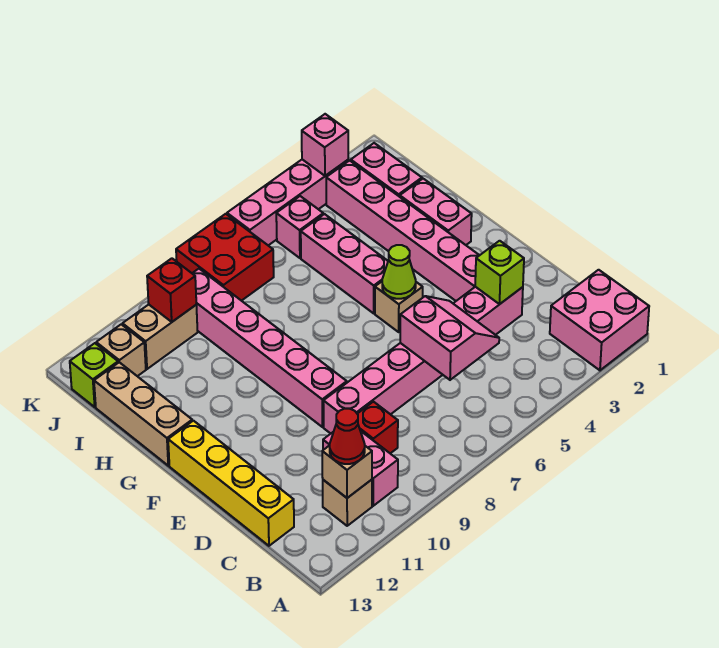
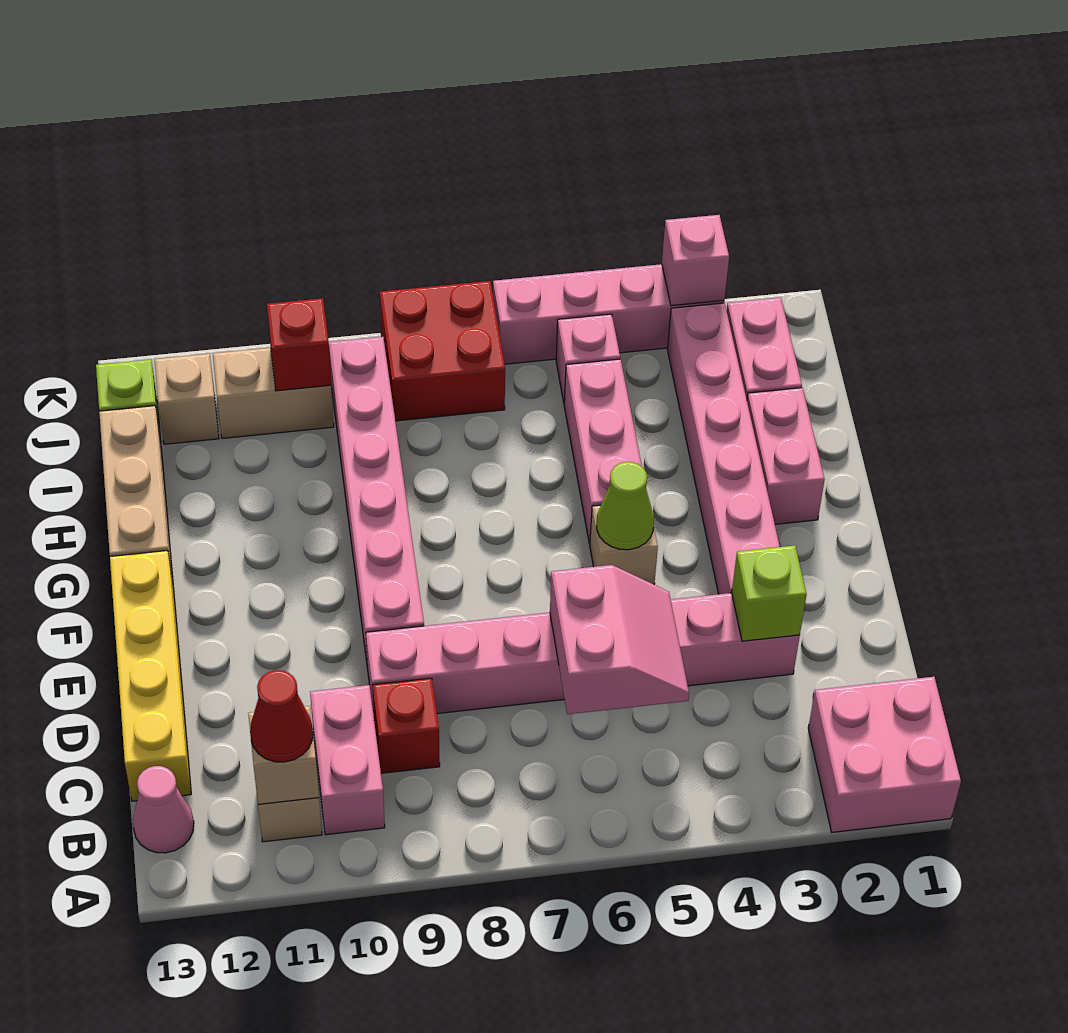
none -> pink 1x1 cone [133,766,194,853]

